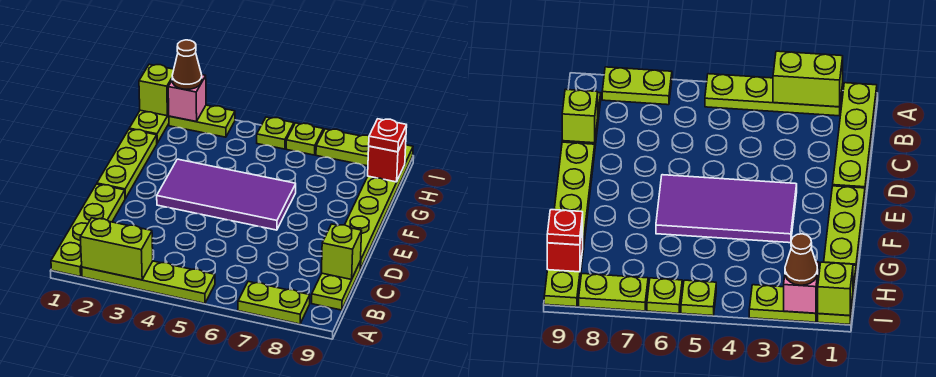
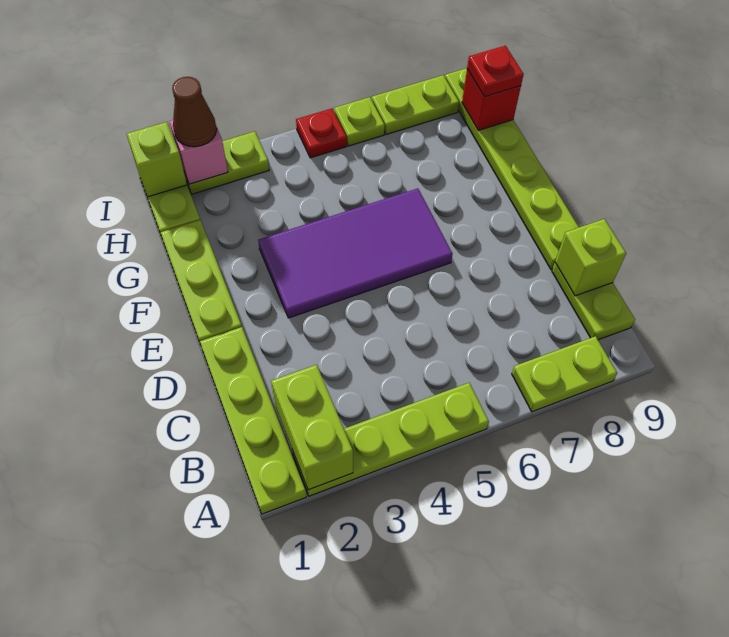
lime 1x2 brick [80,218,153,280] -> lime 1x2 brick turned to [271,365,353,490]
lime 1x1 plate [257,117,294,149] -> red 1x1 plate [296,109,347,158]

